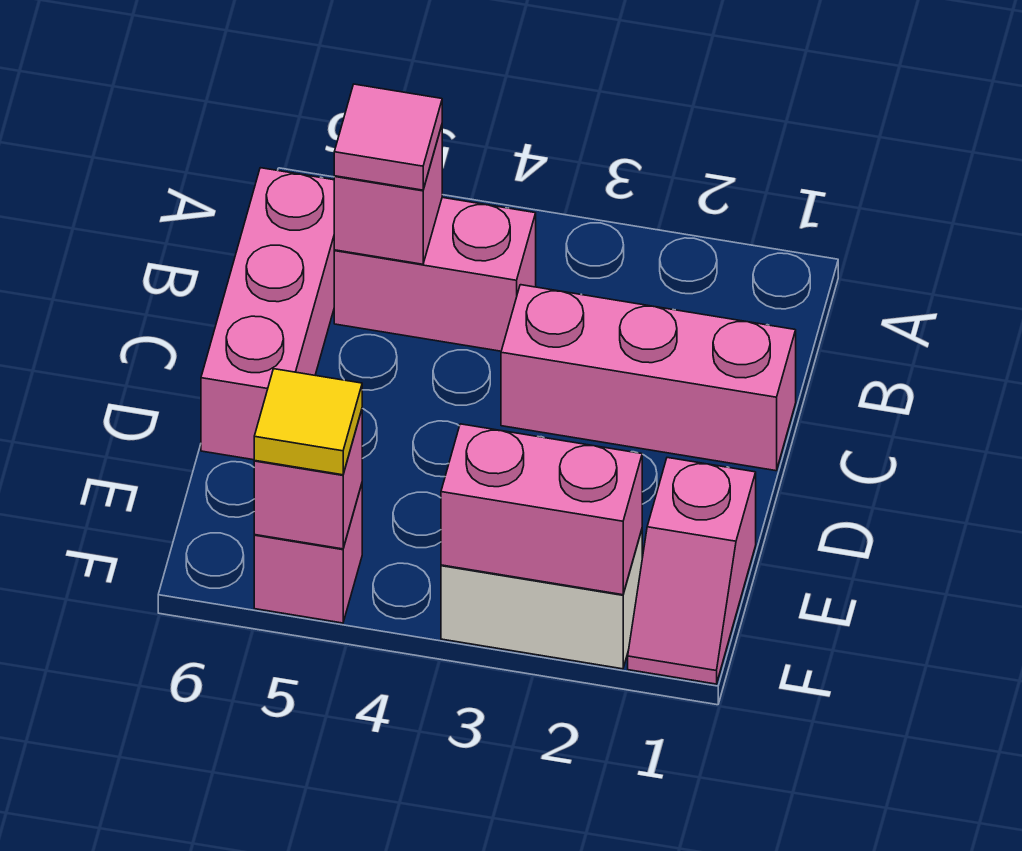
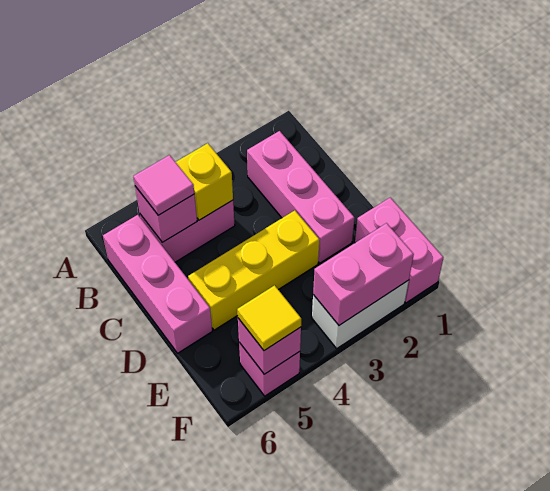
none -> yellow 1x1 brick [176,143,233,220]
pink 1x3 brick [501,285,796,471] -> pink 1x3 brick turned to [247,131,354,263]
none -> yellow 1x3 brick [188,210,319,330]
pink 1x2 slope [628,458,756,684] -> pink 1x2 brick [355,198,443,303]

